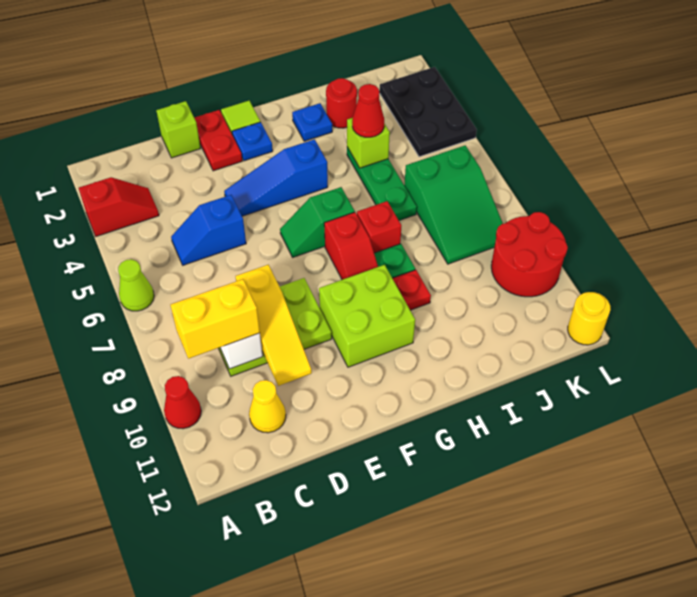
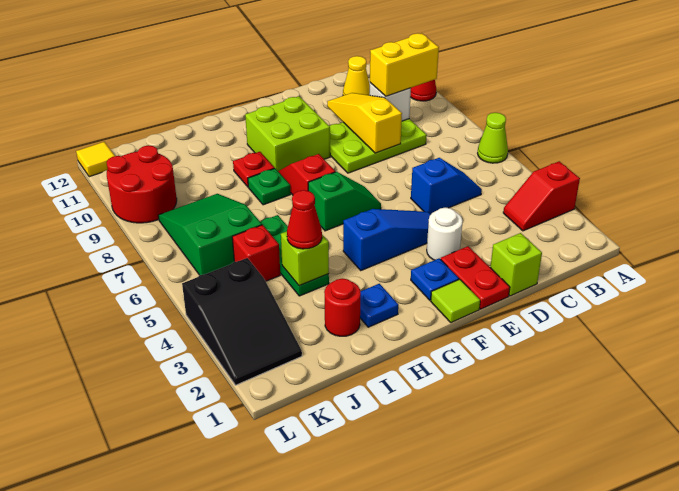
none -> white 1x1 round brick [427,208,463,260]
red 1x1 brick [357,201,402,253] -> red 1x1 brick moved to [232,225,280,281]
black 2x3 plate [379,67,477,157] -> black 2x3 slope [182,258,302,385]
yellow 1x1 round brick [568,292,611,345] -> yellow 1x1 tile [76,142,115,177]

